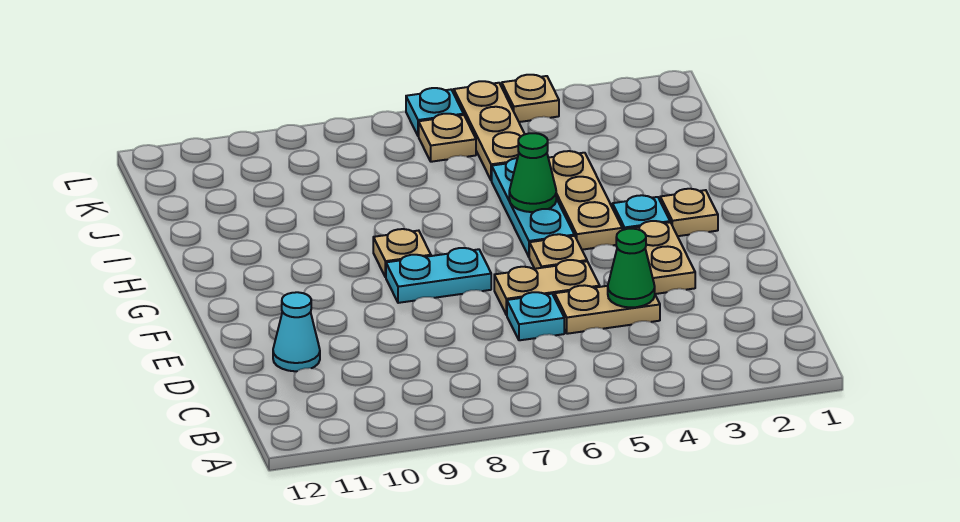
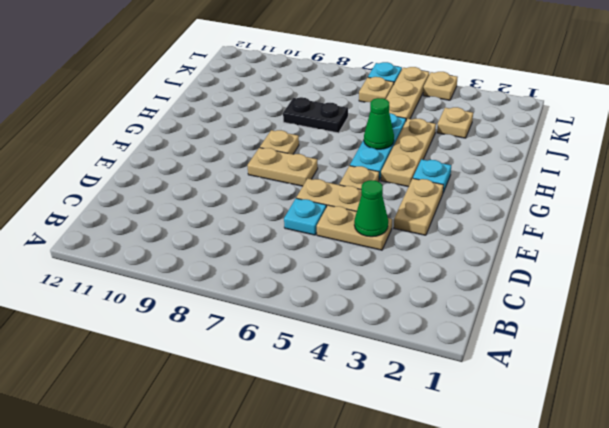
cyan 1x1 cone [273,292,320,371] -> none
cyan 1x2 plate [386,248,491,303] -> tan 1x2 plate [247,148,318,186]
tan 1x1 plate [660,189,718,236] -> tan 1x1 plate moved to [437,107,473,138]
none -> black 1x2 plate [283,97,348,133]

